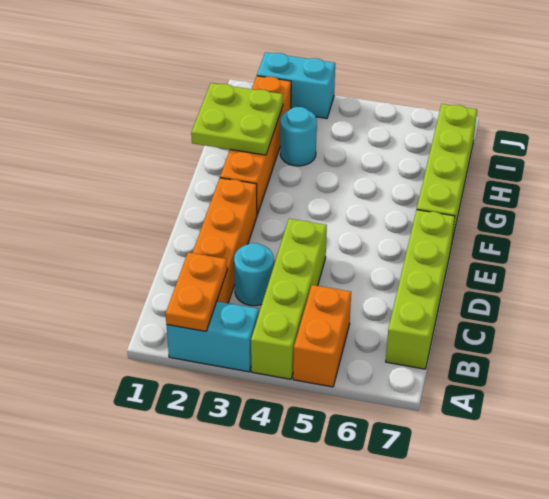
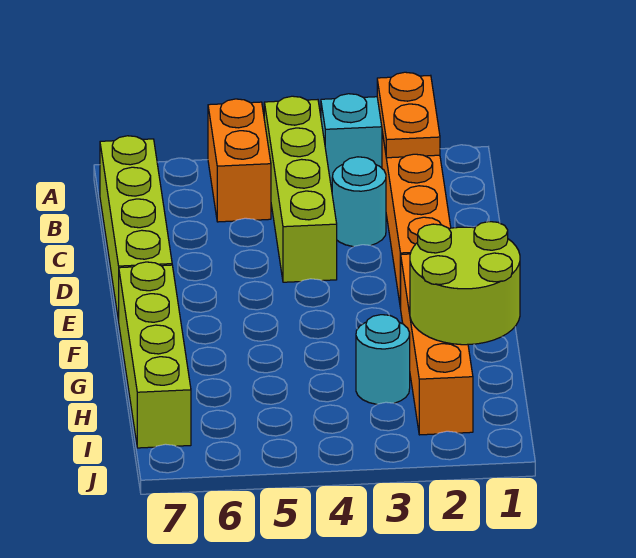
lime 2x2 plate [191,83,283,155] -> lime 2x2 round brick [410,222,520,345]
cyan 1x2 brick [257,52,335,118] -> none

